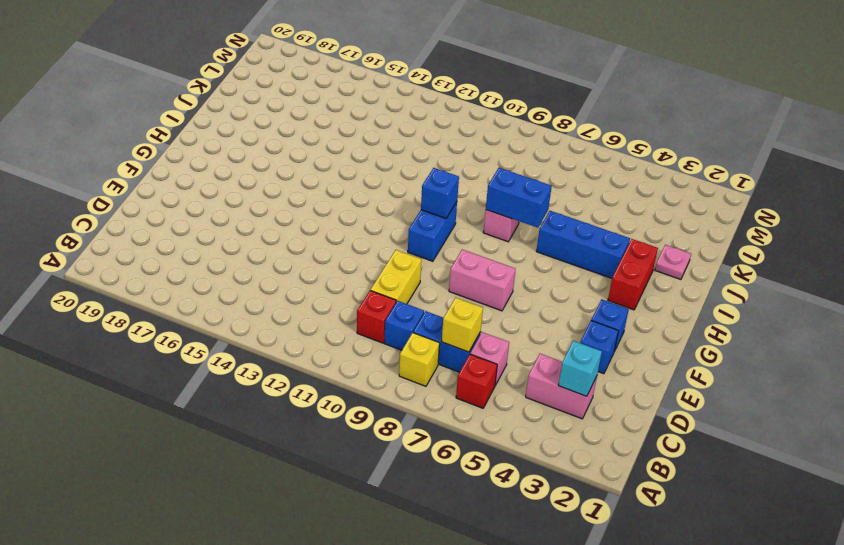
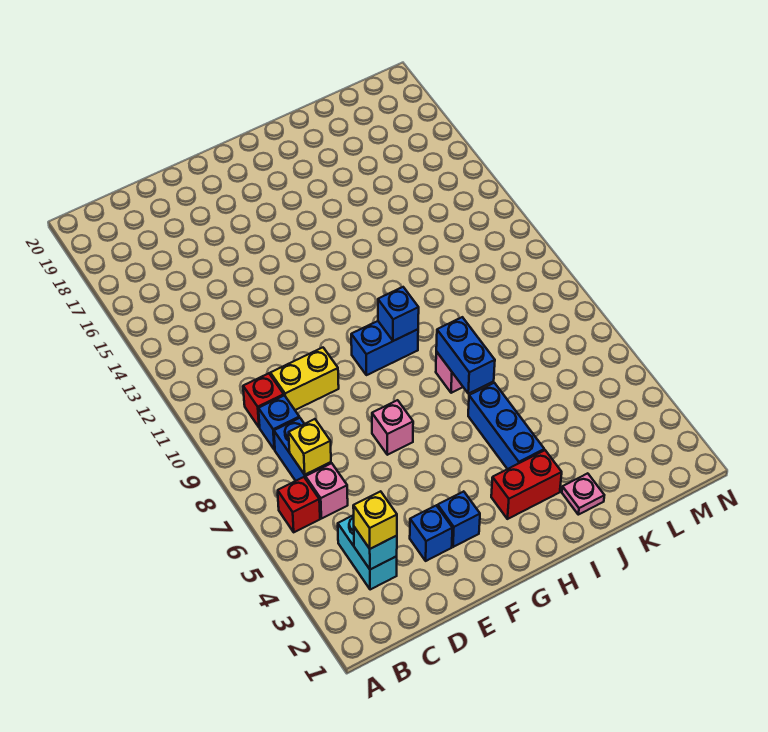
yellow 1x1 brick [399,333,440,386] -> yellow 1x1 brick moved to [353,491,397,549]
pink 1x2 brick [526,354,597,419] -> cyan 1x2 brick [338,515,397,590]
pink 1x2 brick [449,250,516,311] -> pink 1x1 brick [372,400,413,455]

